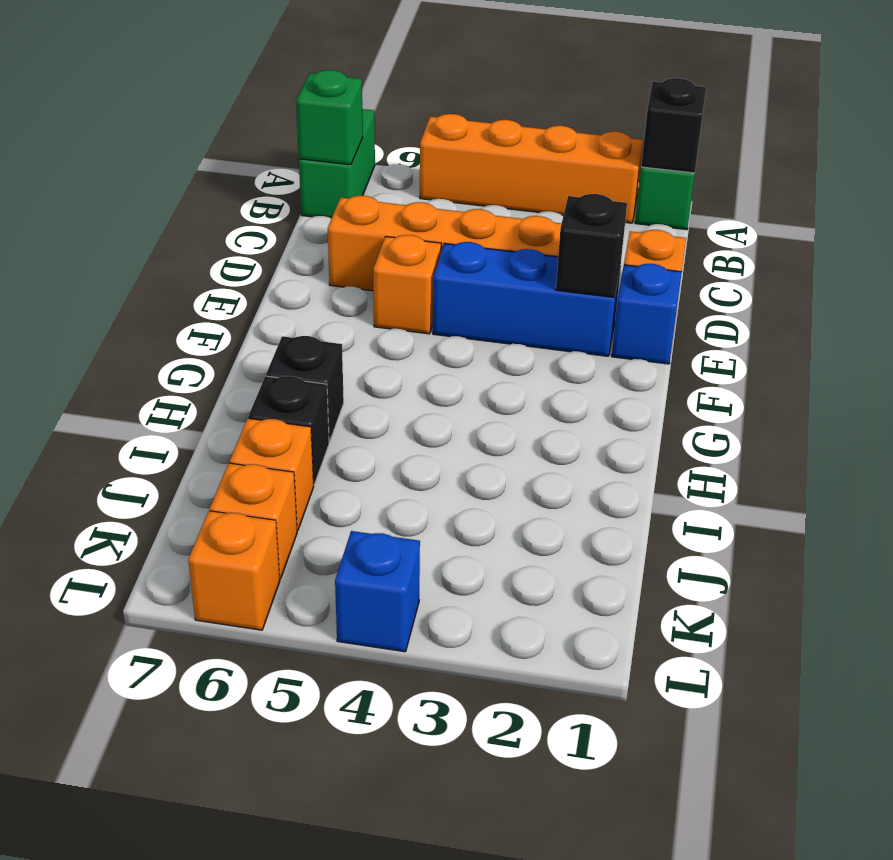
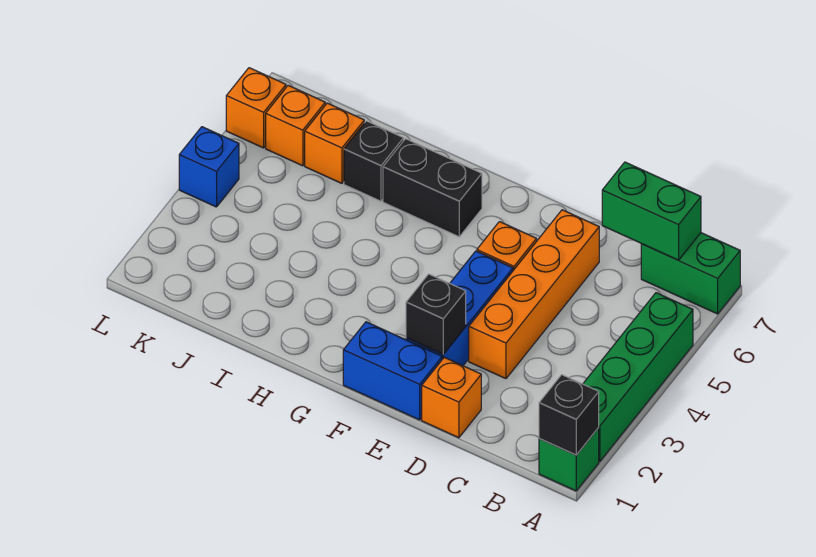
orange 1x4 brick [420,114,643,223] -> green 1x4 brick [583,293,693,462]
green 1x1 brick [296,70,363,165] -> green 1x2 brick [602,162,701,260]
blue 1x1 brick [612,264,682,364] -> blue 1x2 brick [343,322,442,420]
black 1x1 brick [266,336,344,442] -> black 1x2 brick [383,139,482,237]

